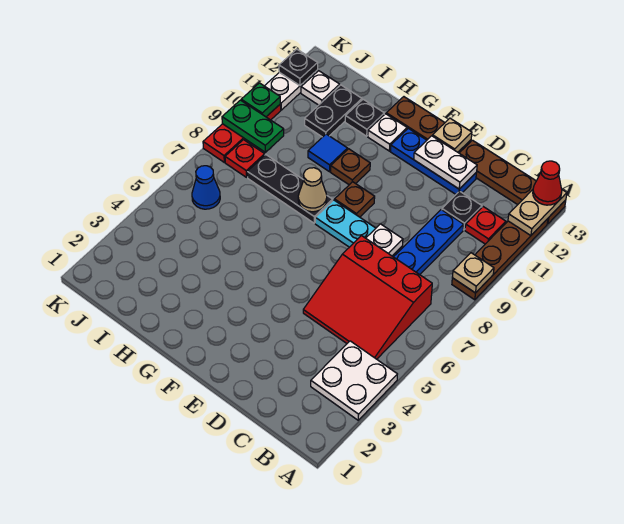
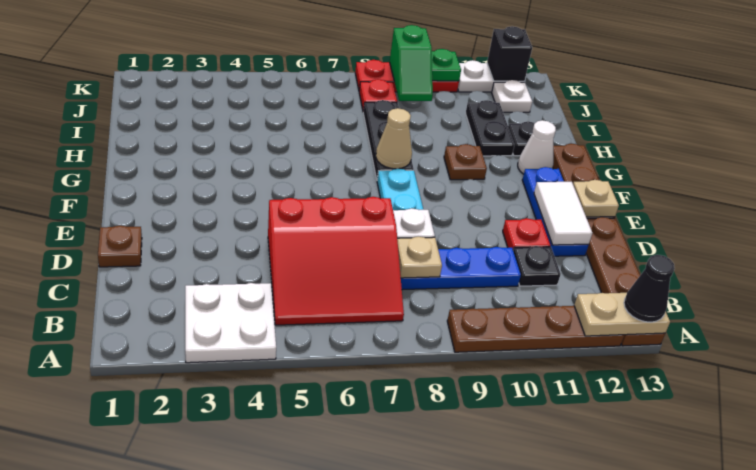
tan 1x1 plate [452,253,494,293] -> tan 1x1 plate moved to [397,236,442,278]
red 1x1 cone [533,161,562,205] -> black 1x1 cone [624,255,675,322]
red 3x3 slope [303,236,432,359] -> red 3x3 slope turned to [268,197,404,325]
red 1x1 plate [465,207,506,244] -> red 1x1 plate moved to [503,218,550,250]
white 1x2 plate [414,136,477,189] -> white 1x2 tile [534,182,592,245]
brown 1x1 plate [335,182,375,217] -> brown 1x1 plate moved to [98,226,142,267]
white 1x1 plate [368,114,407,151] -> white 1x1 cone [518,120,556,174]
blue 1x1 tile [308,134,347,172] -> none
black 1x2 plate [305,85,362,137] -> black 1x2 plate turned to [466,100,514,156]
blue 1x1 cone [192,166,220,209] -> none
green 1x2 plate [222,100,284,152] -> green 1x2 slope [390,25,433,101]
black 1x1 plate [279,49,318,85] -> black 1x1 brick [487,26,532,81]

